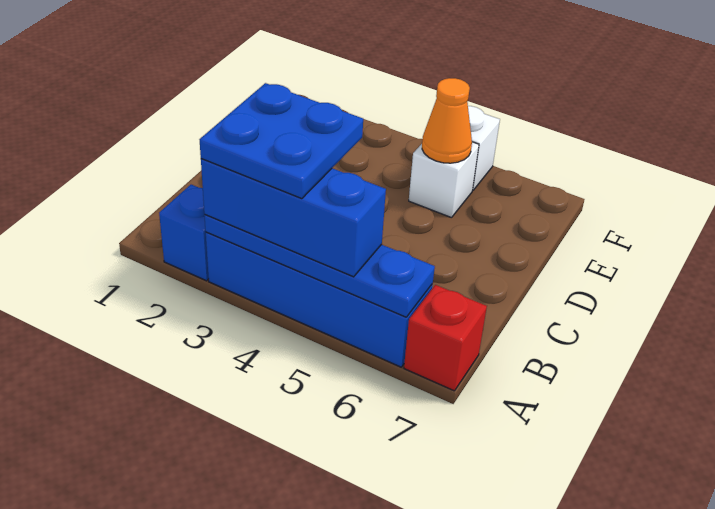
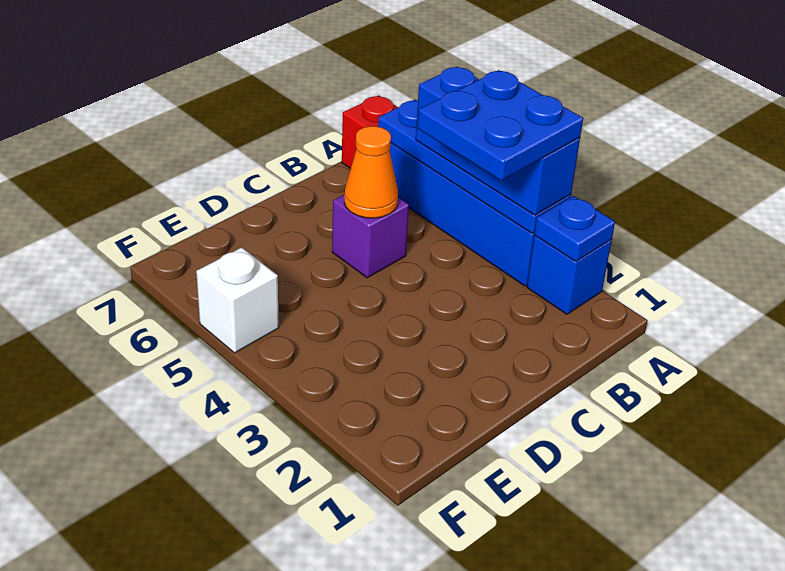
none -> blue 1x1 plate [534,196,615,262]
none -> purple 1x1 brick [332,195,409,278]
white 1x1 brick [409,142,479,218] -> none
orange 1x1 cone [422,78,472,163] -> orange 1x1 cone moved to [344,126,398,218]

